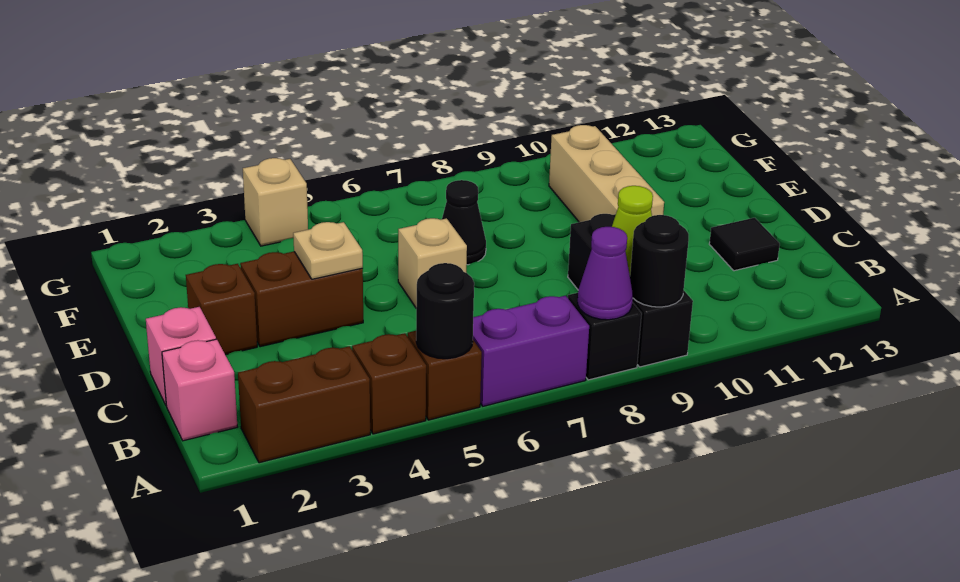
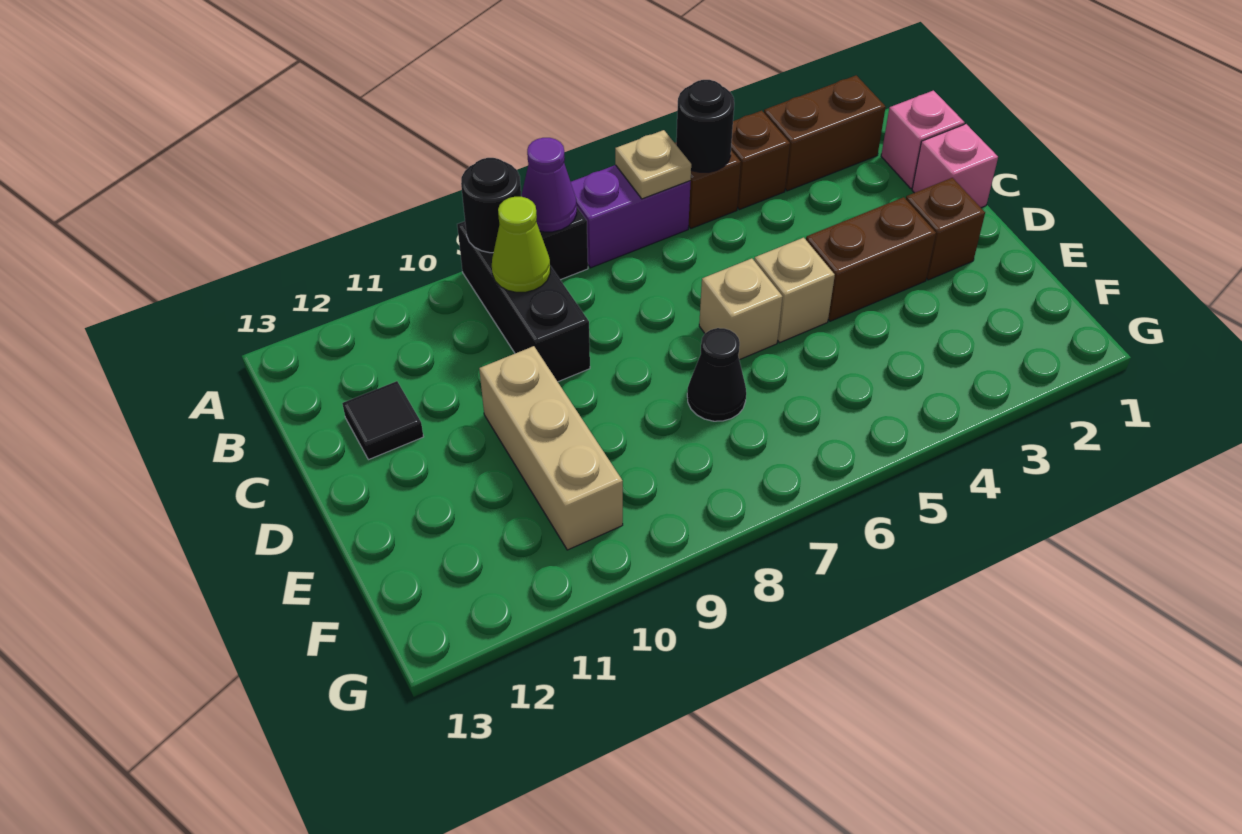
tan 1x1 plate [293,222,363,279] -> tan 1x1 plate moved to [615,130,691,199]
tan 1x1 brick [243,158,308,246] -> tan 1x1 brick moved to [754,238,835,343]

